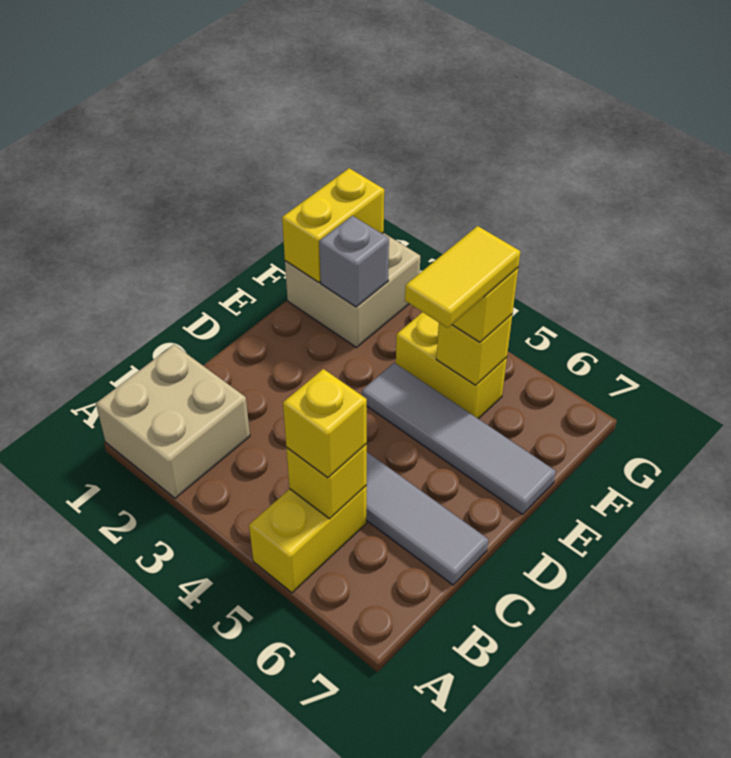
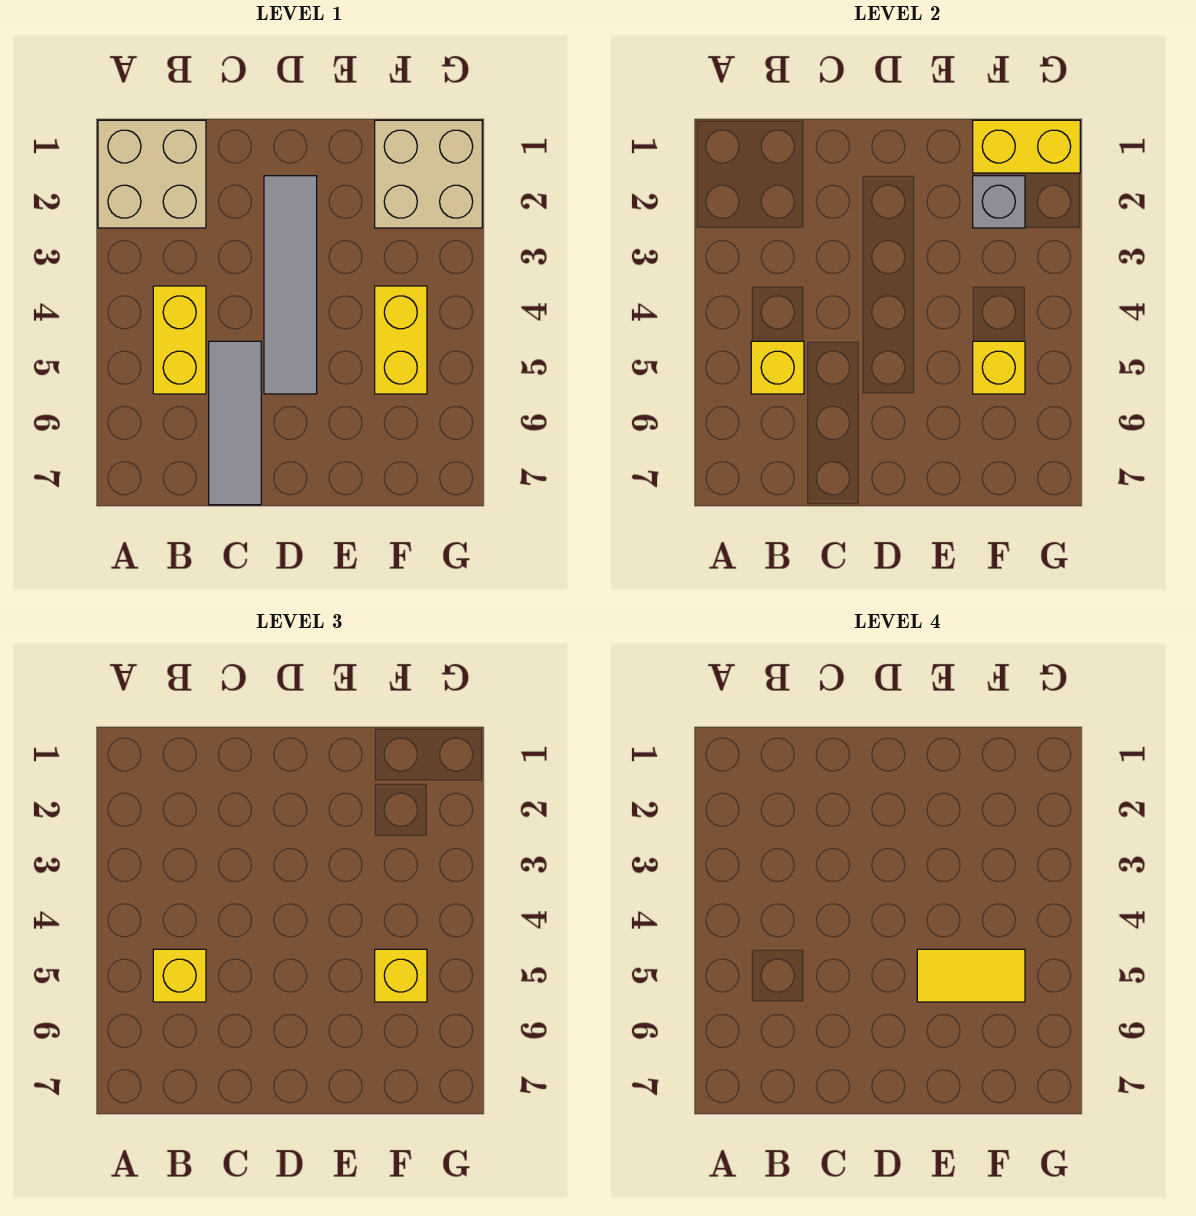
yellow 1x2 brick [249,486,367,593] -> yellow 1x2 brick turned to [153,286,206,394]
grey 1x4 tile [362,363,556,514] -> grey 1x4 tile moved to [264,176,317,394]

